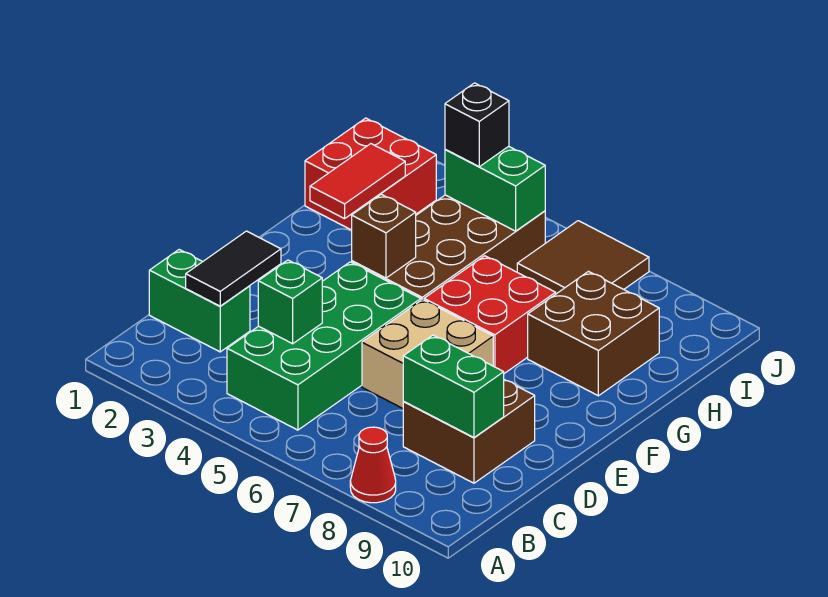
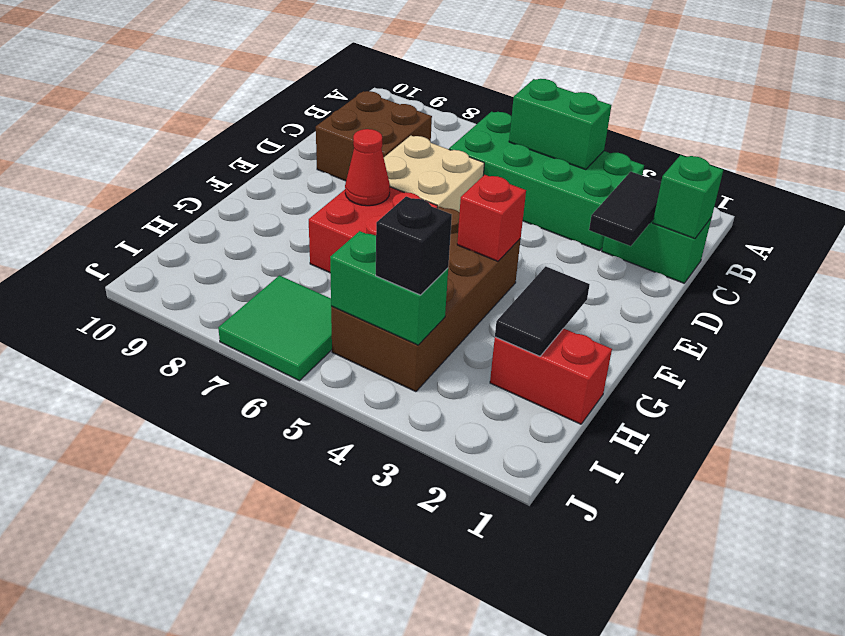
red 1x1 cone [350,427,396,503] -> red 1x1 cone moved to [345,129,390,206]
green 2x4 brick [227,262,421,430] -> green 2x4 brick turned to [449,112,644,251]
green 1x1 brick [258,260,322,344] -> green 1x1 brick moved to [653,155,723,239]
green 1x2 brick [403,335,504,437] -> green 1x2 brick moved to [509,79,612,170]
brown 1x1 brick [352,194,416,278] -> red 1x1 brick [457,175,526,261]
red 1x2 tile [310,144,405,219] -> black 1x2 tile [495,266,590,356]
brown 2x2 brick [528,271,659,396] -> none
red 2x2 brick [305,118,436,230] -> red 1x2 brick [490,328,612,424]
brown 2x2 tile [517,221,649,294] -> green 2x2 tile [218,276,332,381]

